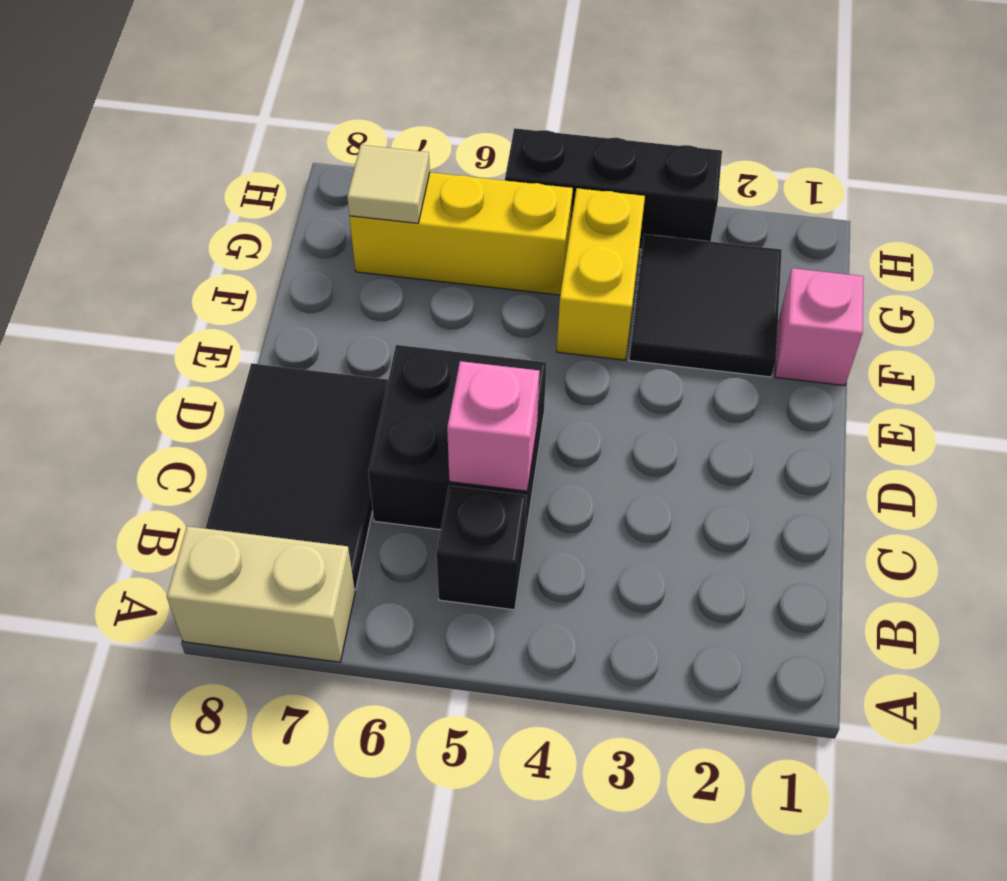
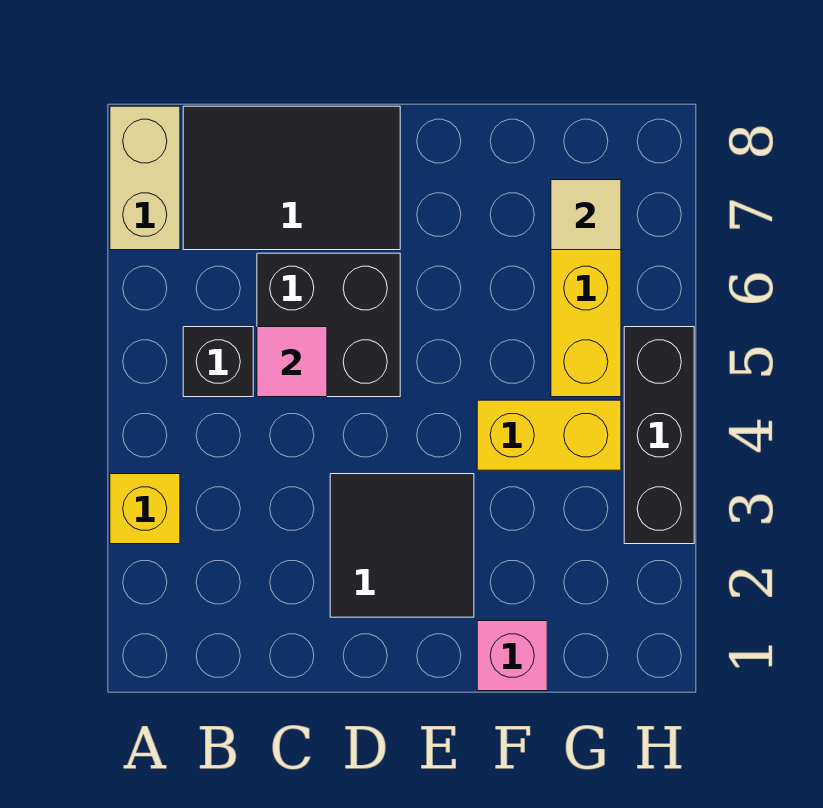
none -> yellow 1x1 brick [110,474,180,544]
pink 1x1 brick [447,361,540,491] -> pink 1x1 tile [257,327,327,397]
black 2x2 tile [629,234,782,377] -> black 2x2 tile moved to [330,474,474,617]

